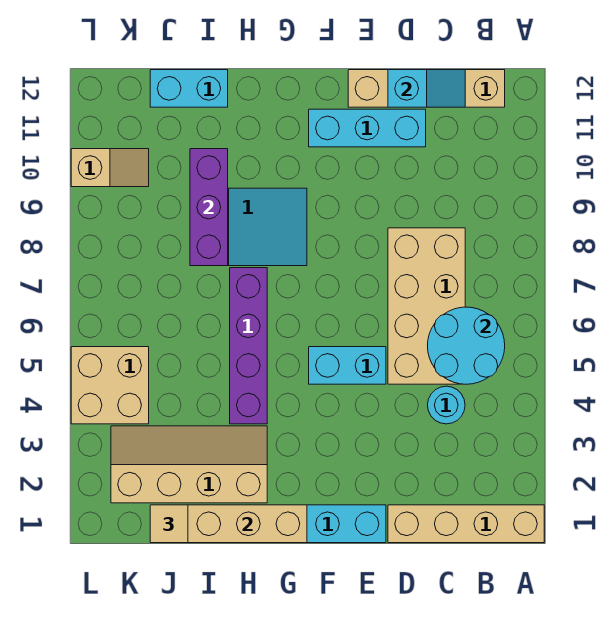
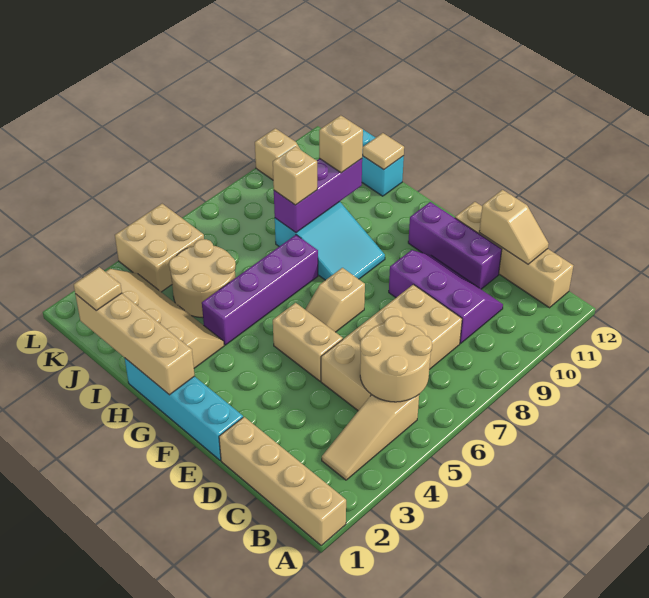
none -> tan 1x3 slope [322,395,419,480]
cyan 2x2 round brick [428,307,505,384] -> tan 2x2 round brick [360,316,432,402]
cyan 1x1 round brick [428,386,465,424] -> none
none -> purple 2x3 slope [389,250,503,343]
cyan 1x2 slope [388,70,465,107] -> tan 1x2 slope [479,190,549,264]
cyan 1x3 brick [309,109,426,147] -> purple 1x3 brick [408,202,502,289]
cyan 1x2 brick [309,347,386,384] -> tan 1x2 brick [273,303,343,381]
none -> tan 1x2 slope [305,268,365,332]
none -> tan 2x2 round brick [169,239,236,317]
none -> tan 1x1 brick [273,146,317,205]
none -> tan 1x1 brick [319,115,363,173]
none -> tan 1x1 tile [363,133,404,170]

